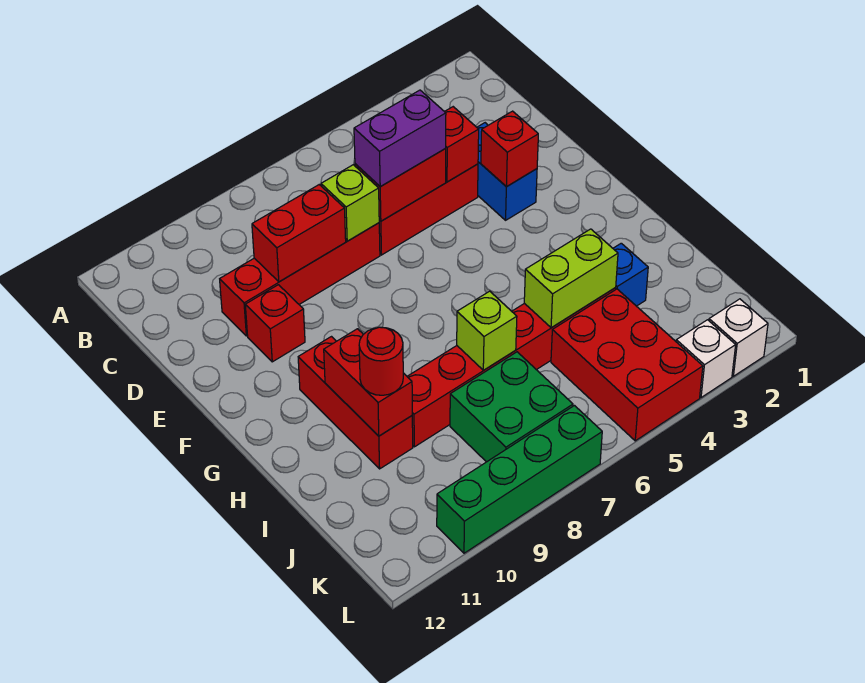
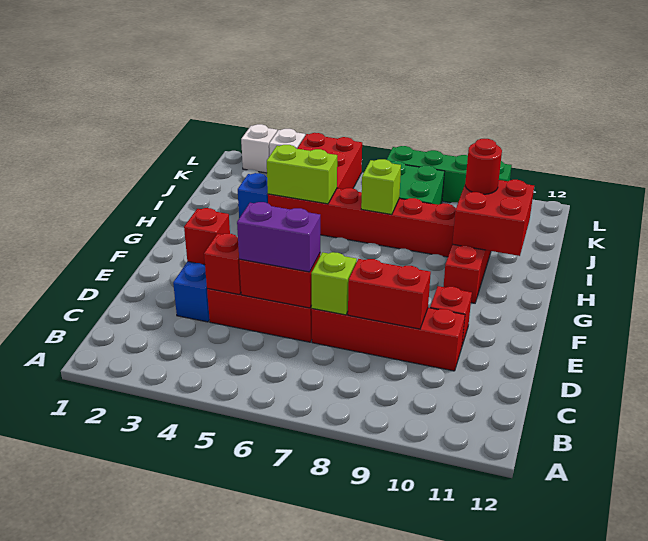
red 1x2 brick [324,329,412,436] -> red 2x2 brick [453,180,534,256]

